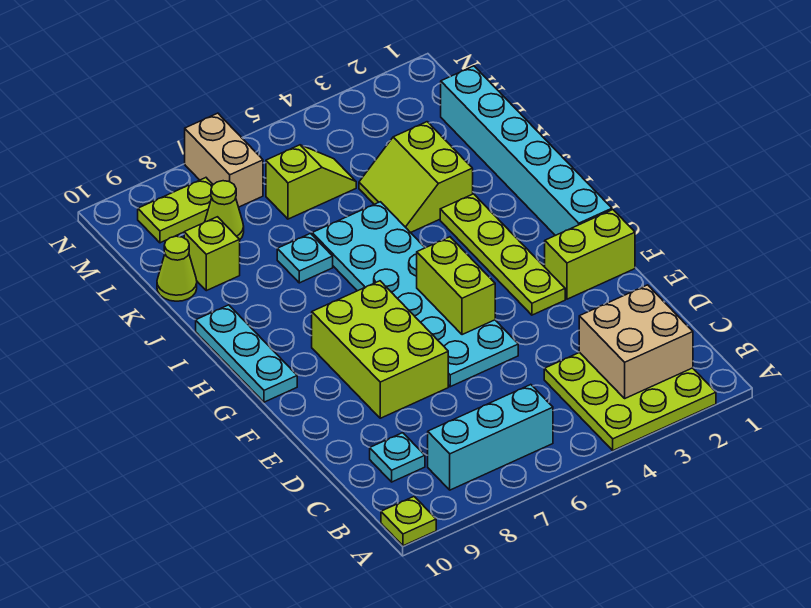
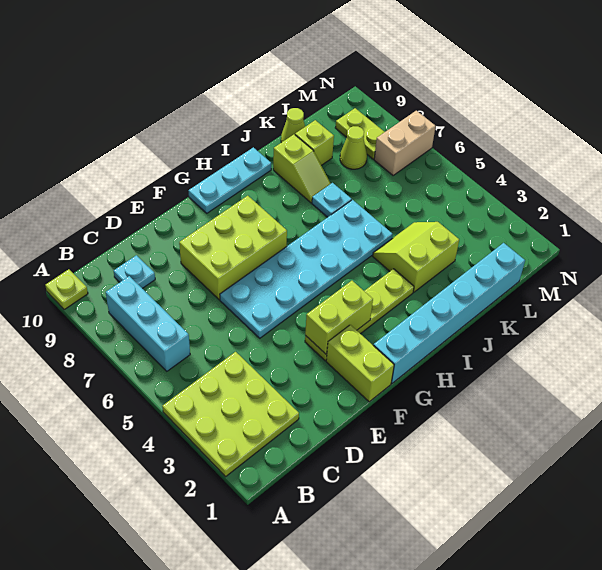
tan 2x2 brick [579,285,693,398] -> none
lime 1x2 brick [417,237,495,335] -> lime 1x2 brick moved to [305,281,373,354]
lime 1x2 slope [266,145,356,219] -> lime 1x2 slope moved to [273,134,331,203]

